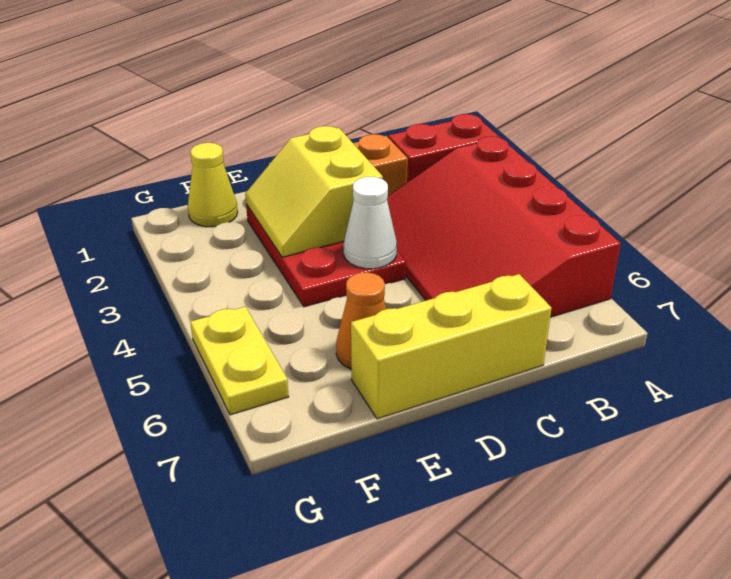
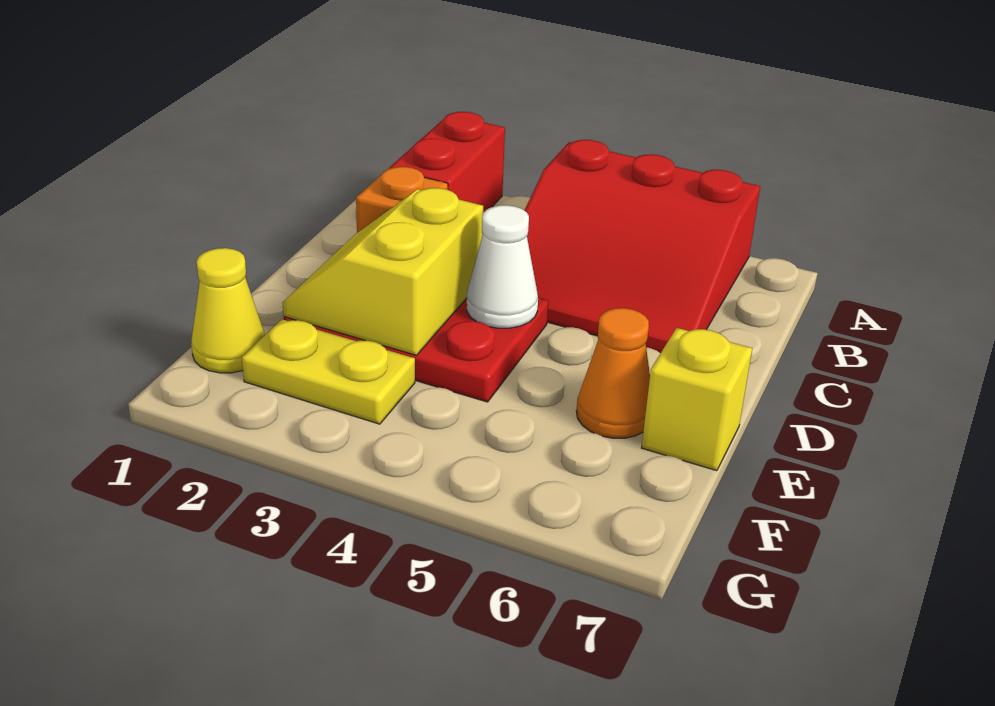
red 3x4 slope [387,136,621,317] -> red 3x3 slope [524,140,760,353]
yellow 1x3 brick [351,274,551,419] -> yellow 1x1 brick [642,328,752,471]
yellow 2x2 slope [245,126,383,257] -> yellow 2x2 slope turned to [283,188,483,355]
yellow 1x2 plate [190,307,289,415] -> yellow 1x2 plate moved to [242,319,415,424]

